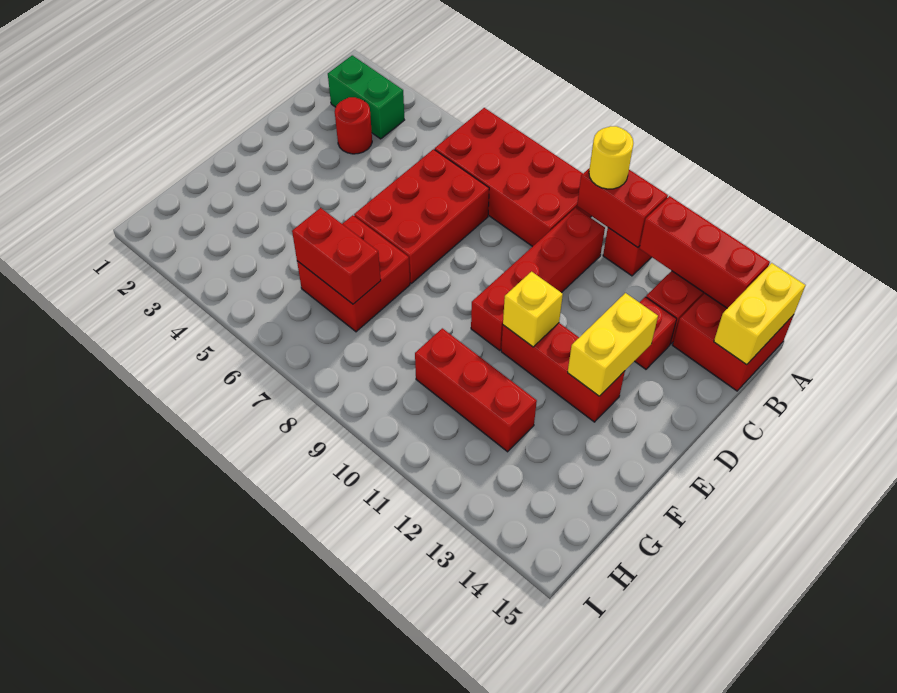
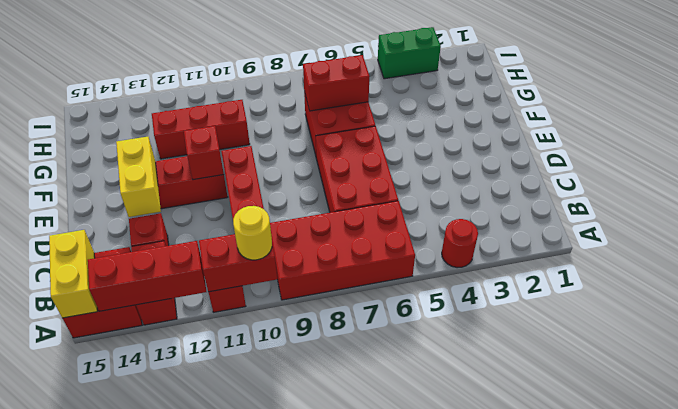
green 1x2 brick [328,55,404,139] -> green 1x2 brick moved to [378,27,441,79]
red 1x1 round brick [335,97,372,154] -> red 1x1 round brick moved to [442,219,478,268]
yellow 1x1 brick [503,272,563,347] -> red 1x1 brick [184,126,224,180]

